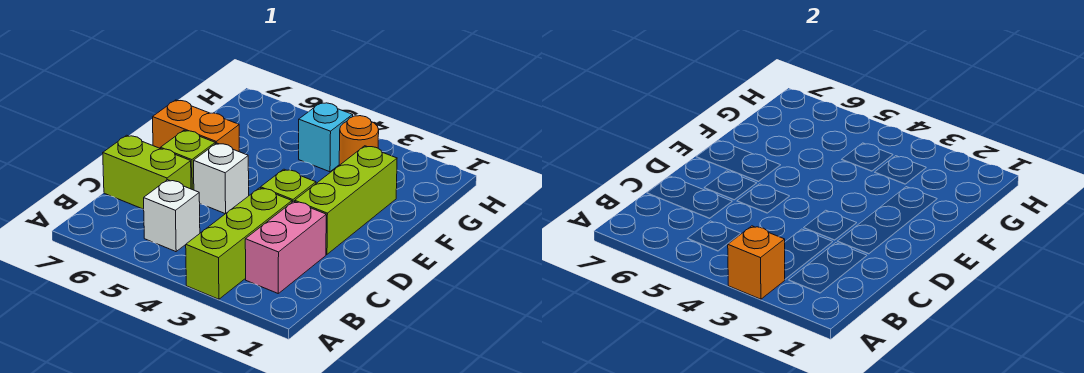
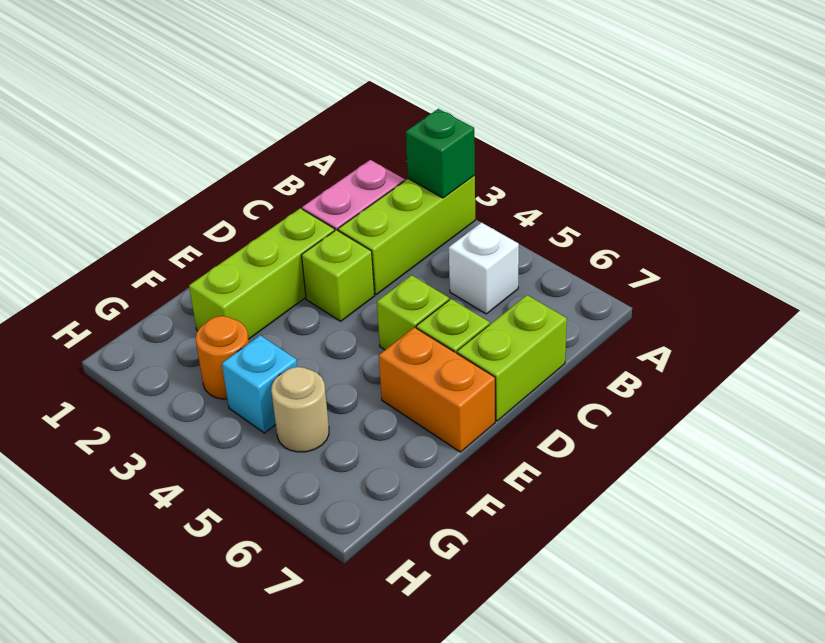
orange 1x1 brick [728,226,785,299] -> green 1x1 brick [406,109,475,198]
lime 1x2 brick [103,135,191,209] -> lime 1x2 brick turned to [457,295,567,421]
white 1x1 brick [194,143,249,214] -> lime 1x1 brick [377,275,449,350]
none -> tan 1x1 round brick [271,367,329,452]

